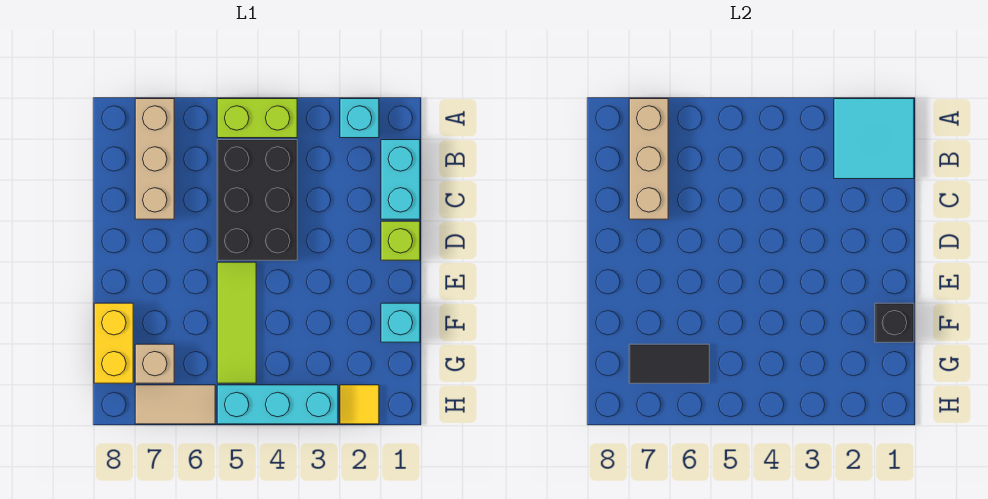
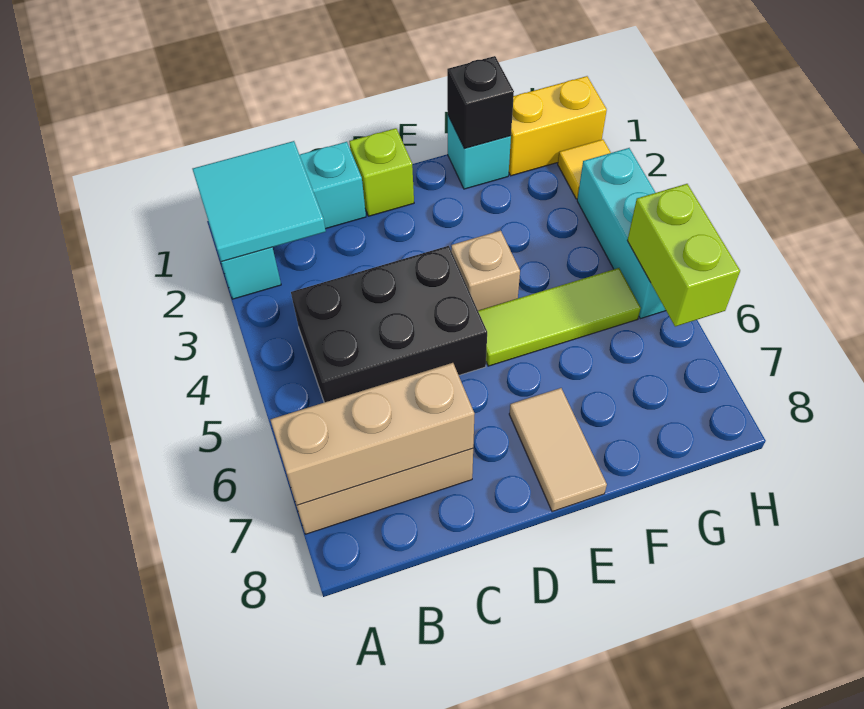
lime 1x2 brick [217,99,297,138] -> lime 1x2 brick moved to [627,184,740,327]
yellow 1x2 brick [94,303,133,383] -> yellow 1x2 brick moved to [509,76,607,176]
black 1x2 tile [629,344,709,383] -> none
tan 1x1 brick [135,344,174,383] -> tan 1x1 brick moved to [451,231,520,310]
tan 1x2 tile [135,385,215,424] -> tan 1x2 tile moved to [509,388,607,512]

